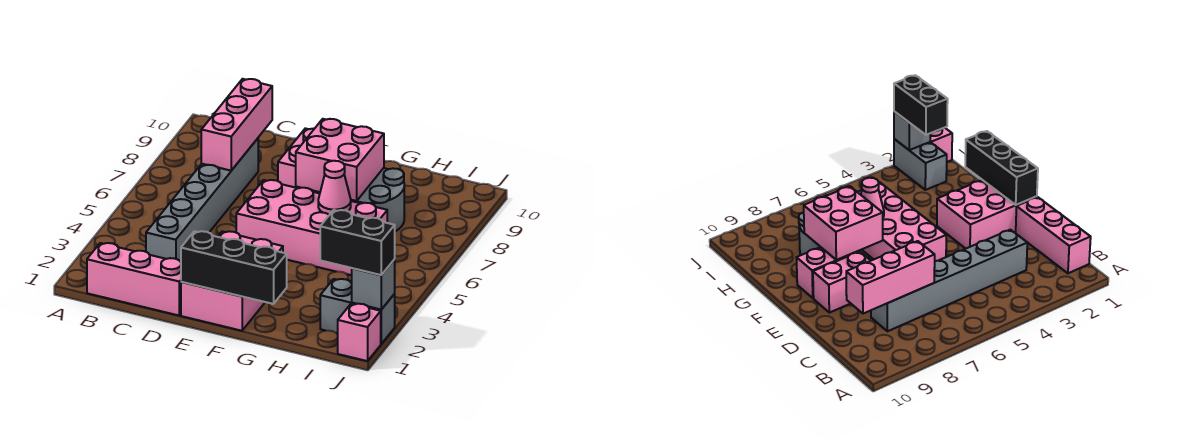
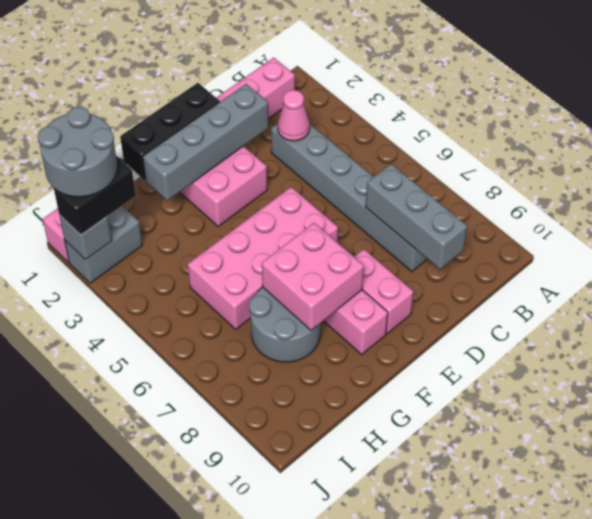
pink 1x3 brick [201,79,272,171] -> grey 1x3 brick [366,164,467,269]
none -> grey 1x4 brick [143,84,269,201]
pink 1x1 cone [318,161,351,215] -> pink 1x1 cone moved to [278,90,310,141]
none -> grey 2x2 round brick [38,107,117,197]

